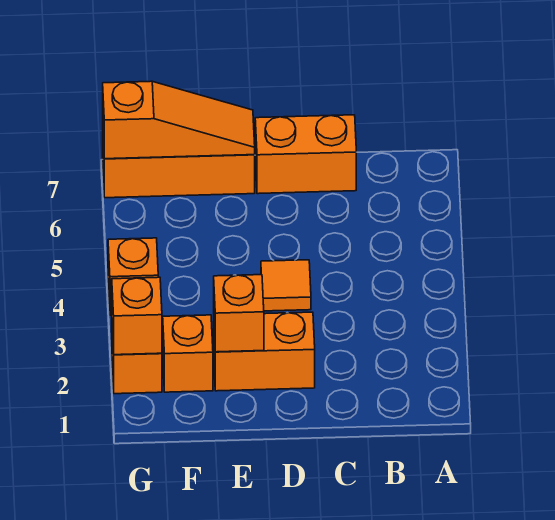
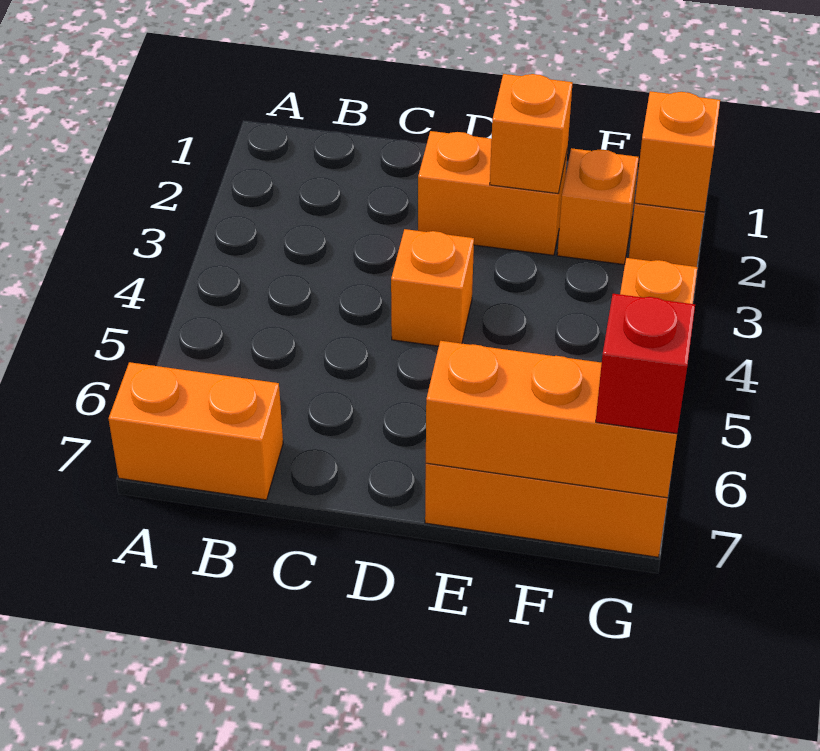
orange 1x2 brick [255,115,356,194] -> orange 1x2 brick moved to [109,362,283,500]
orange 1x1 tile [261,260,311,311] -> orange 1x1 brick [391,229,474,346]
orange 1x3 slope [103,81,255,159] -> orange 1x3 brick [426,341,677,498]
none -> red 1x1 brick [596,294,695,434]

